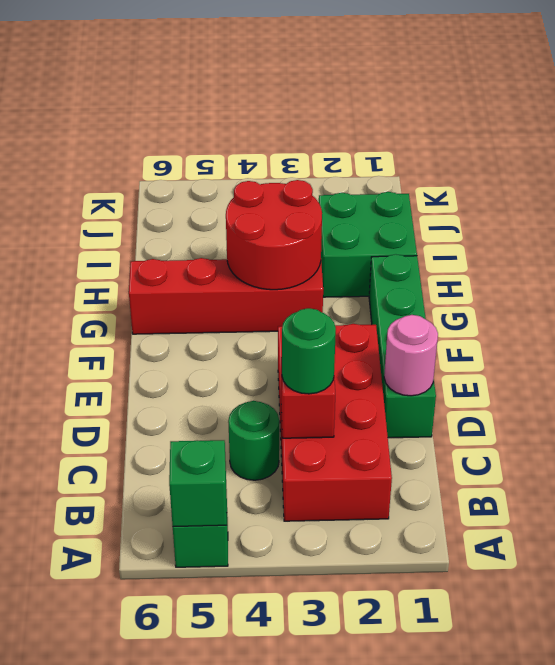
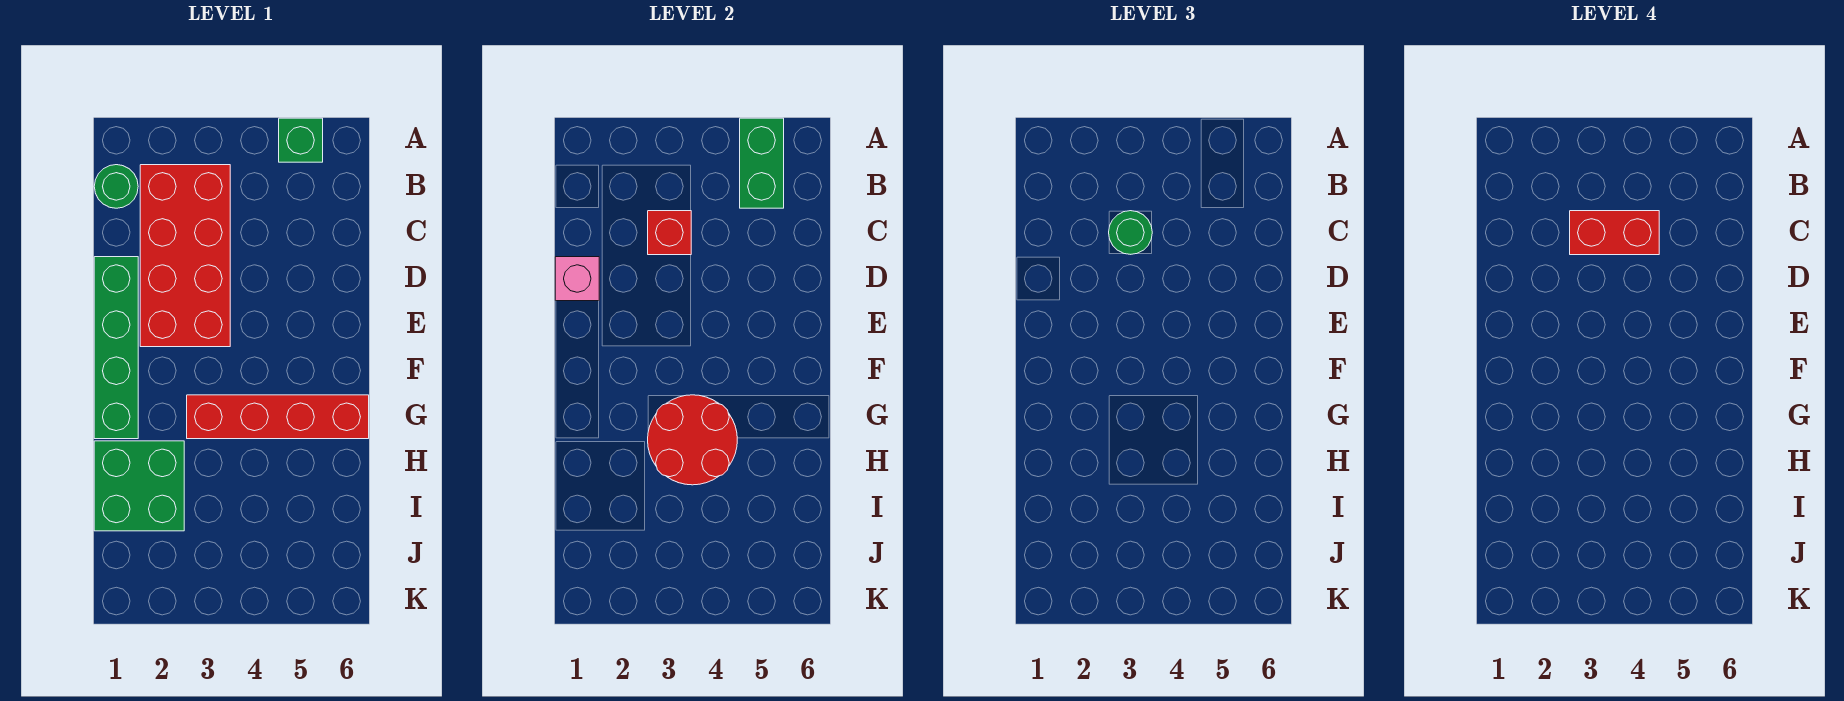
green 1x1 brick [169,440,227,526] -> green 1x2 brick [740,118,784,208]
none -> red 1x2 brick [1570,211,1659,255]
green 1x1 round brick [228,401,279,480] -> green 1x1 round brick moved to [94,165,138,208]
pink 1x1 round brick [384,315,438,396] -> pink 1x1 brick [555,257,599,301]

